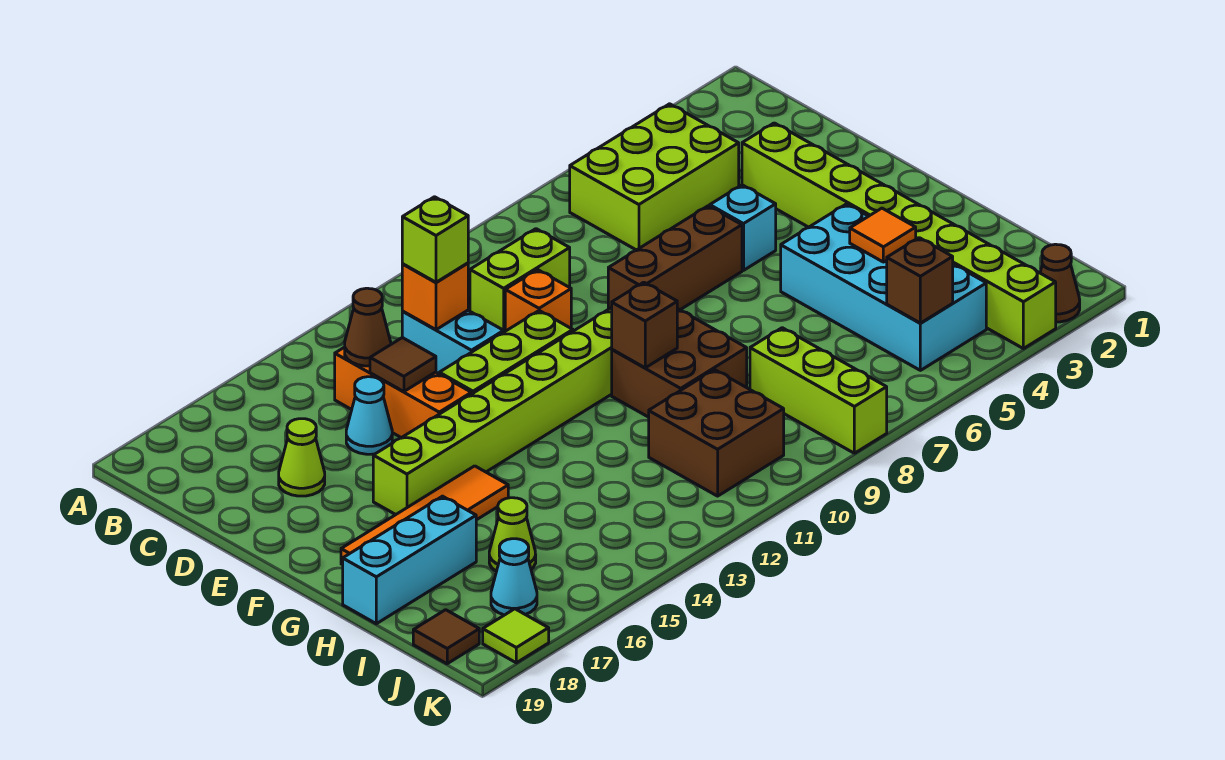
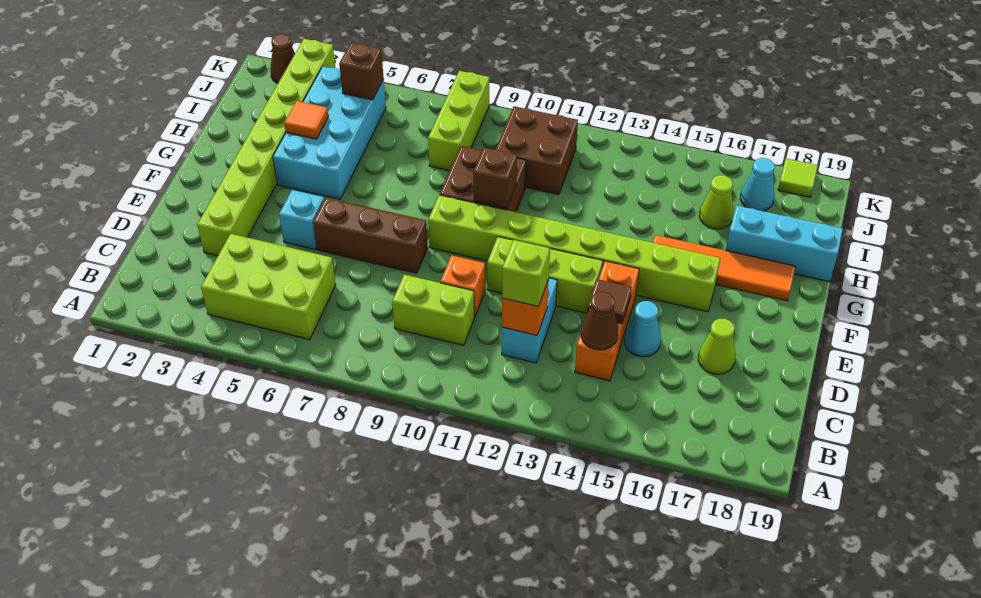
brown 1x1 tile [413,610,479,664] -> none

